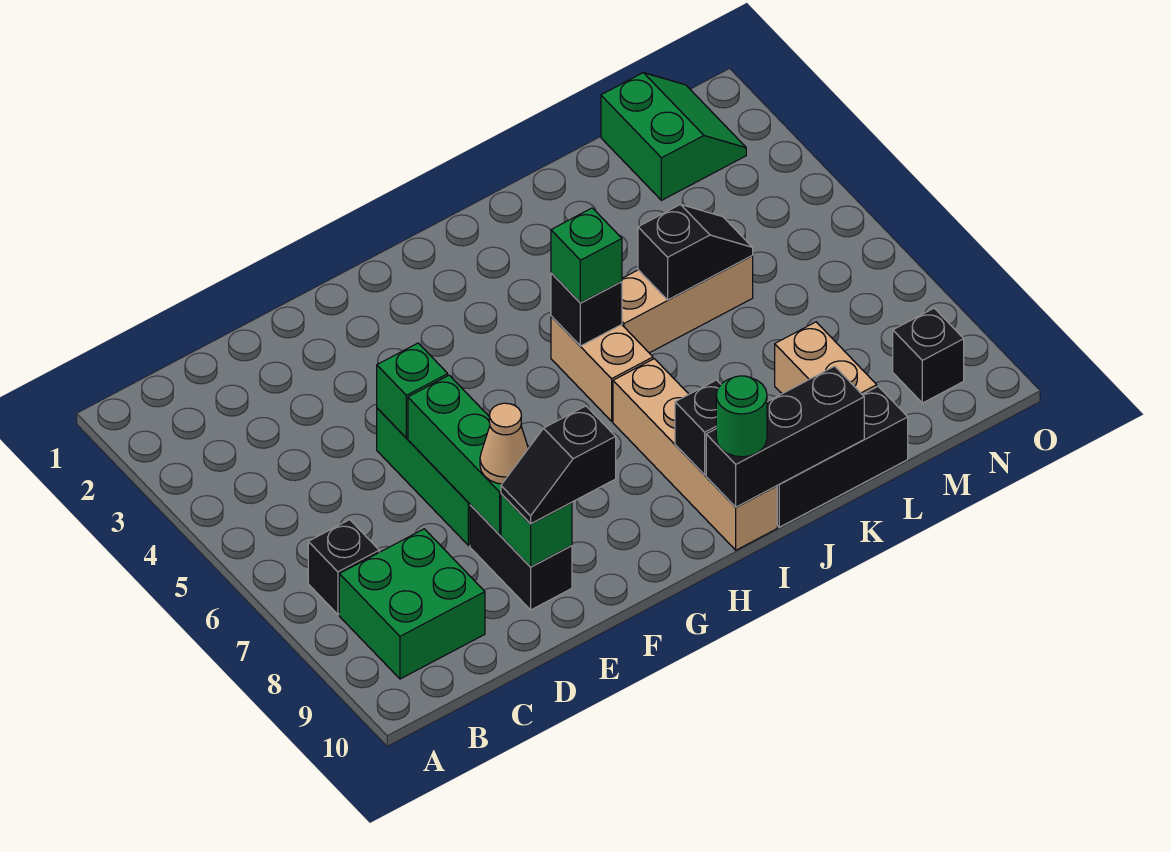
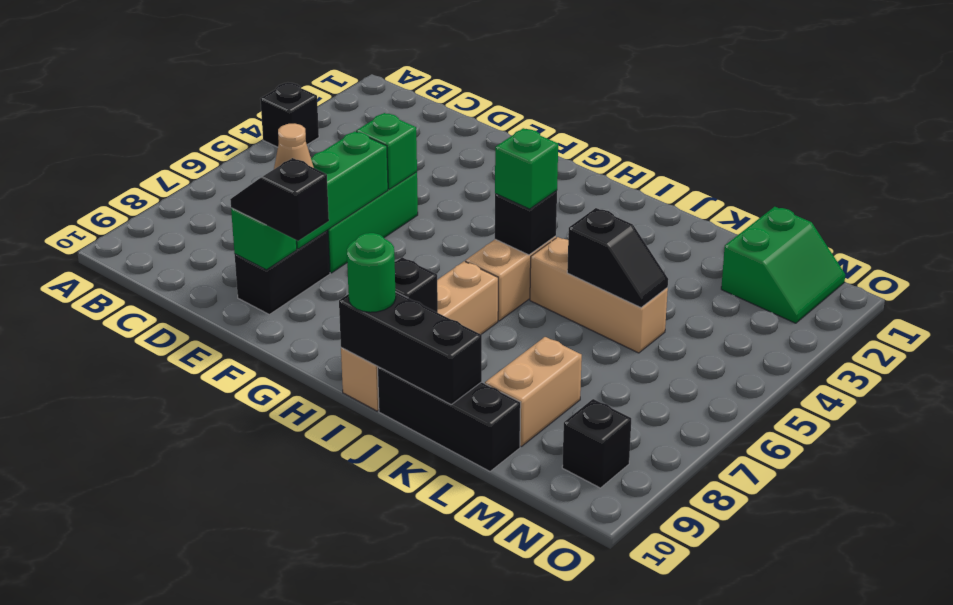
black 1x1 brick [308,520,379,614] -> black 1x1 brick moved to [260,82,319,147]
green 2x2 brick [339,529,485,679] -> none

